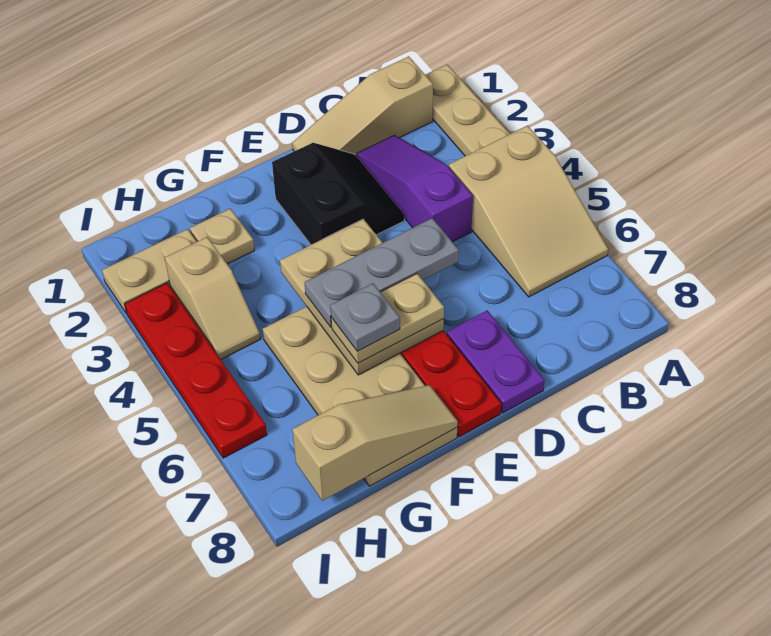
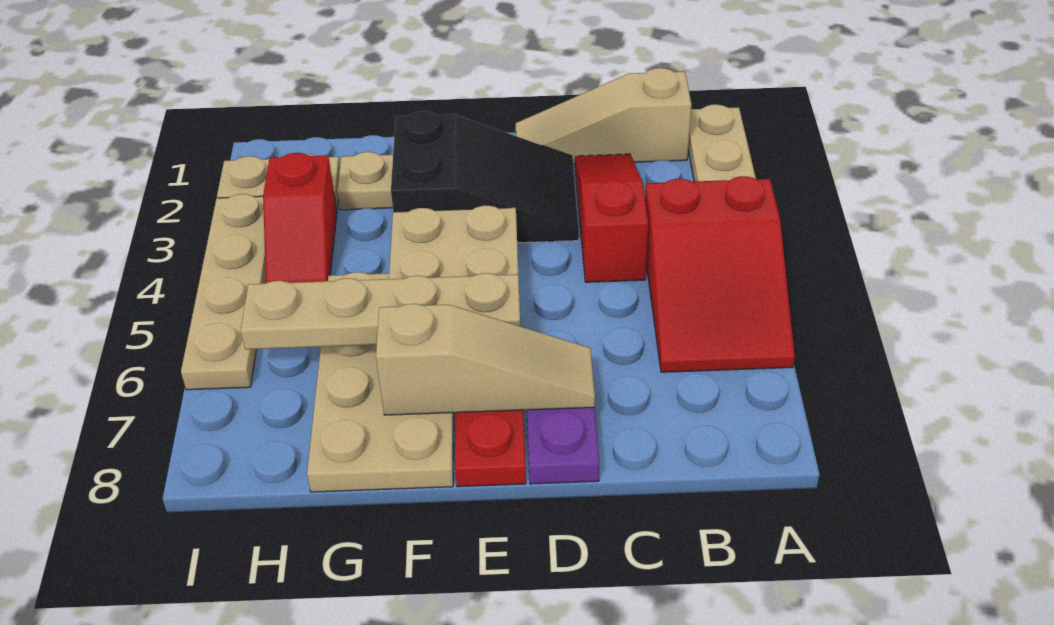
tan 2x3 slope [449,126,608,297] -> red 2x3 slope [645,176,795,372]
purple 1x3 slope [357,135,473,242] -> red 1x3 slope [575,154,648,282]
black 2x2 slope [272,143,404,245] -> black 2x3 slope [391,111,579,243]
grey 1x3 plate [305,218,459,327] -> none
tan 1x2 plate [331,274,444,363] -> tan 1x4 plate [241,273,520,349]
grey 1x1 plate [330,283,400,351] -> none
tan 1x3 slope [292,385,458,501] -> tan 1x3 slope moved to [376,304,595,415]
tan 1x2 slope [165,237,260,359] -> red 1x2 slope [263,153,337,283]
red 1x4 plate [125,283,267,458] -> tan 1x4 plate [181,194,266,390]

